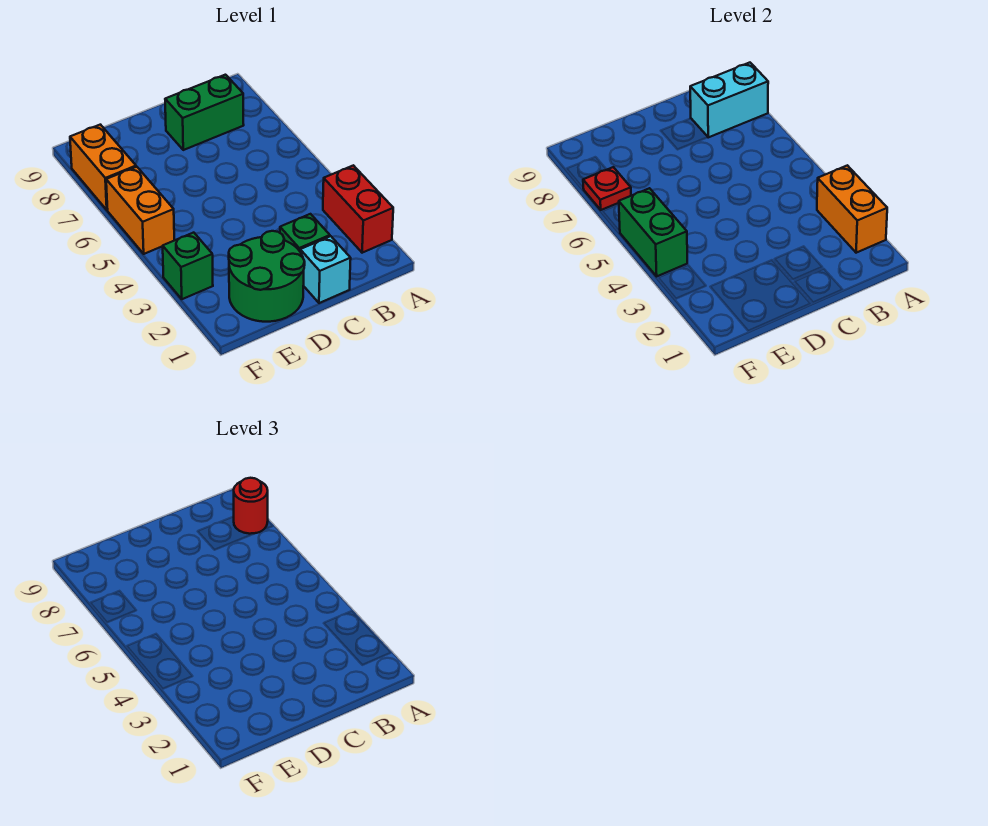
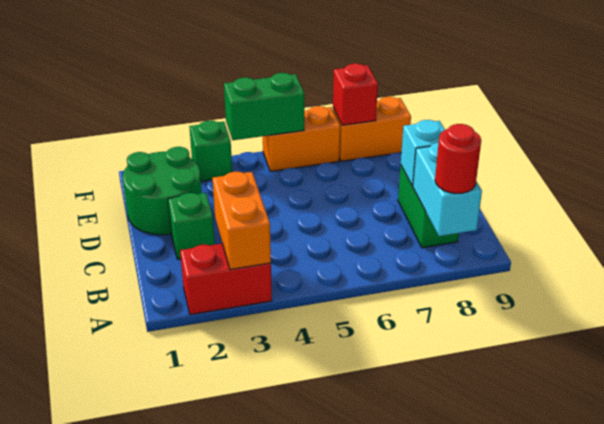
orange 1x2 brick [817,165,887,253] -> orange 1x2 brick turned to [213,172,271,270]
cyan 1x1 brick [300,236,351,303] -> cyan 1x1 brick moved to [401,120,445,186]
red 1x1 plate [583,167,631,210] -> red 1x1 brick [333,64,378,125]

